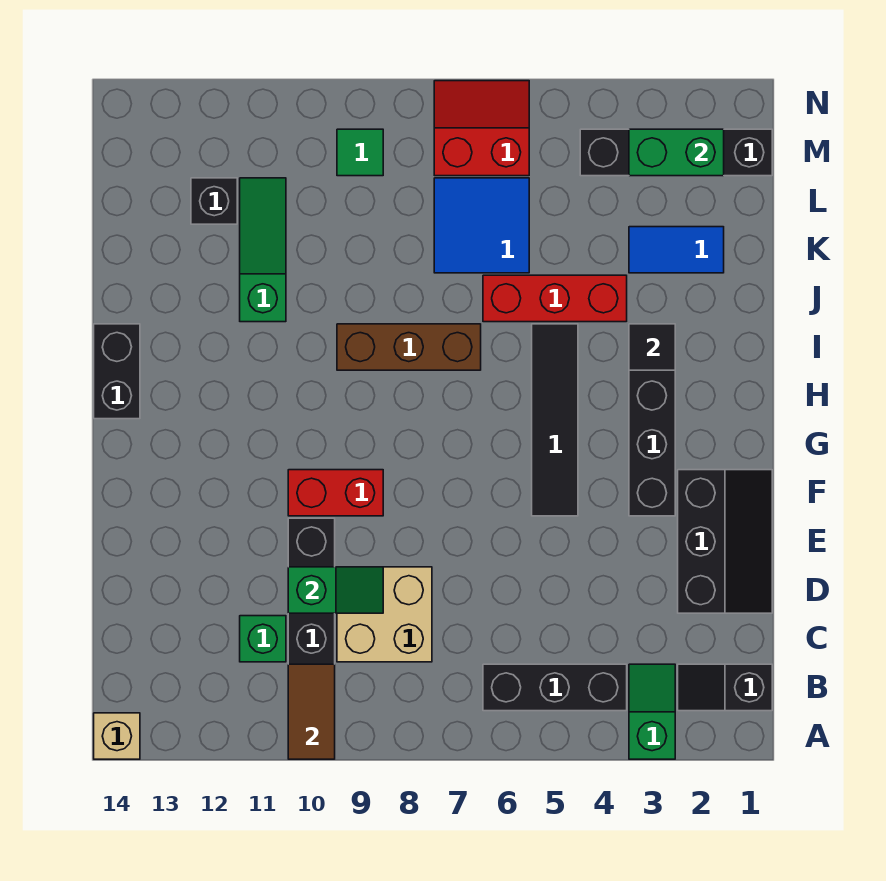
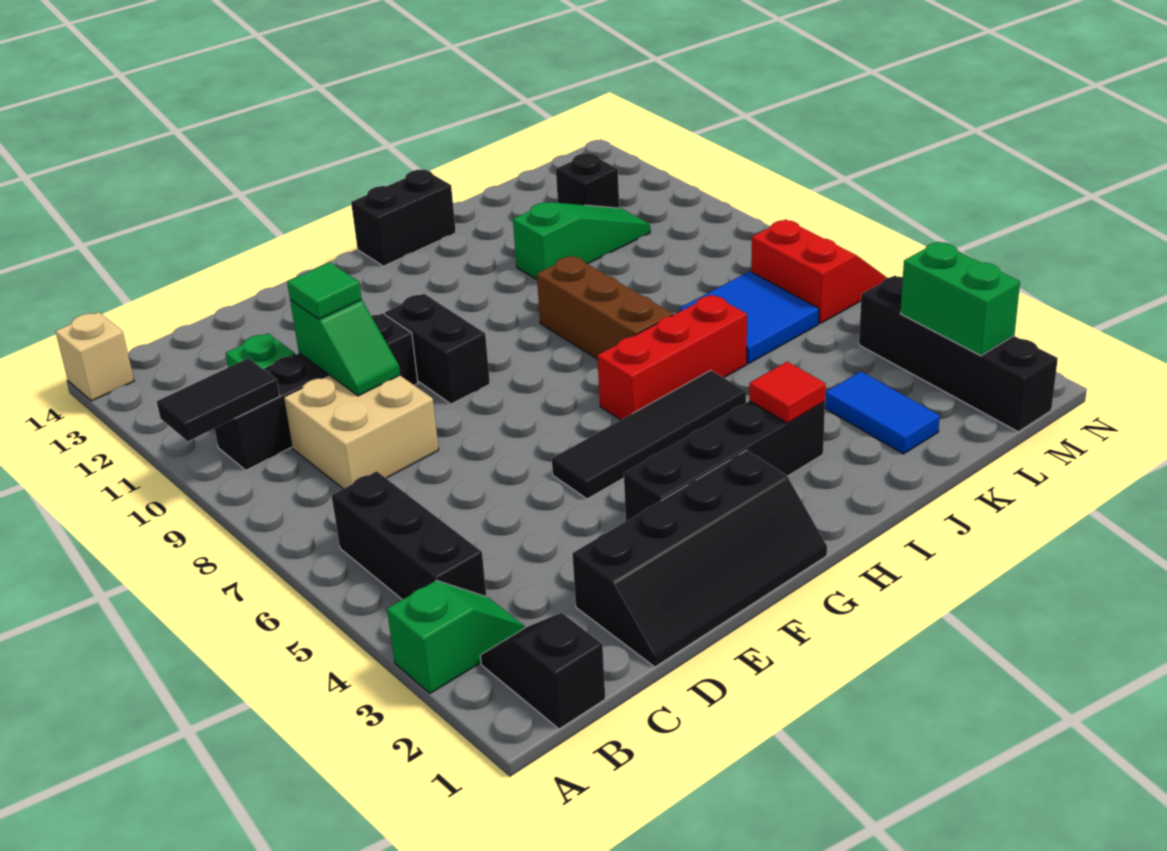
brown 1x2 tile [288,664,335,759] -> black 1x2 tile [157,358,280,441]
black 2x3 slope [678,470,772,613] -> black 2x4 slope [572,450,827,667]
red 1x2 brick [288,470,383,516] -> black 1x2 brick [385,294,490,404]
black 1x1 tile [629,324,675,370] -> red 1x1 tile [749,362,826,423]
red 1x3 brick [483,275,627,322] -> red 1x3 brick turned to [597,295,747,420]
green 1x1 tile [337,129,383,176] -> green 1x1 tile moved to [287,262,362,319]

